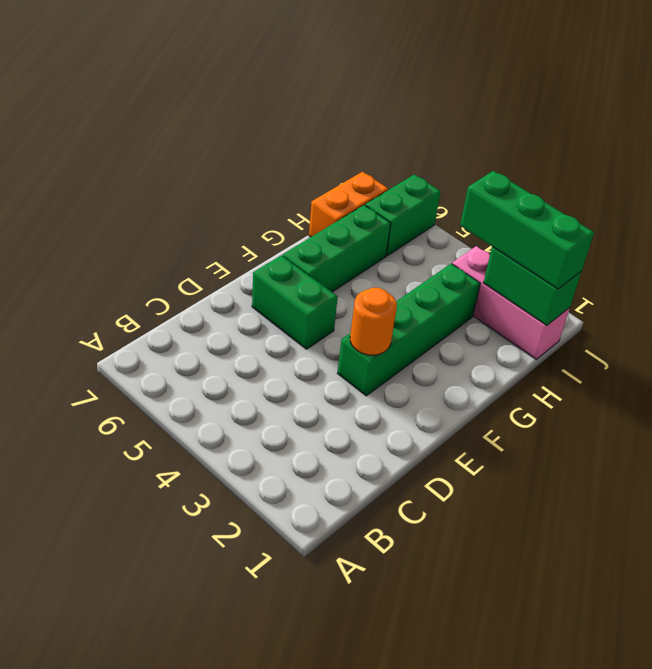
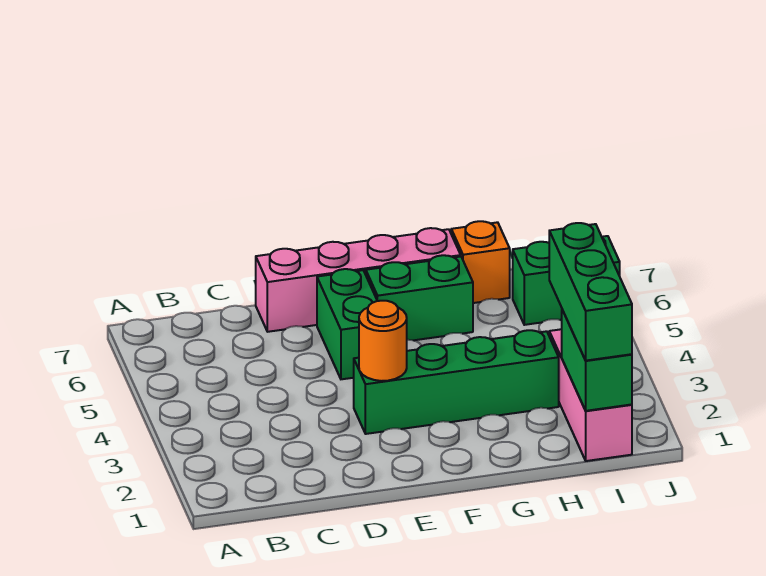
none -> pink 1x4 brick [256,228,461,332]
green 1x3 brick [283,205,391,292] -> green 1x2 brick [366,255,473,340]
orange 1x2 brick [309,172,388,237] -> orange 1x1 brick [451,221,510,303]

